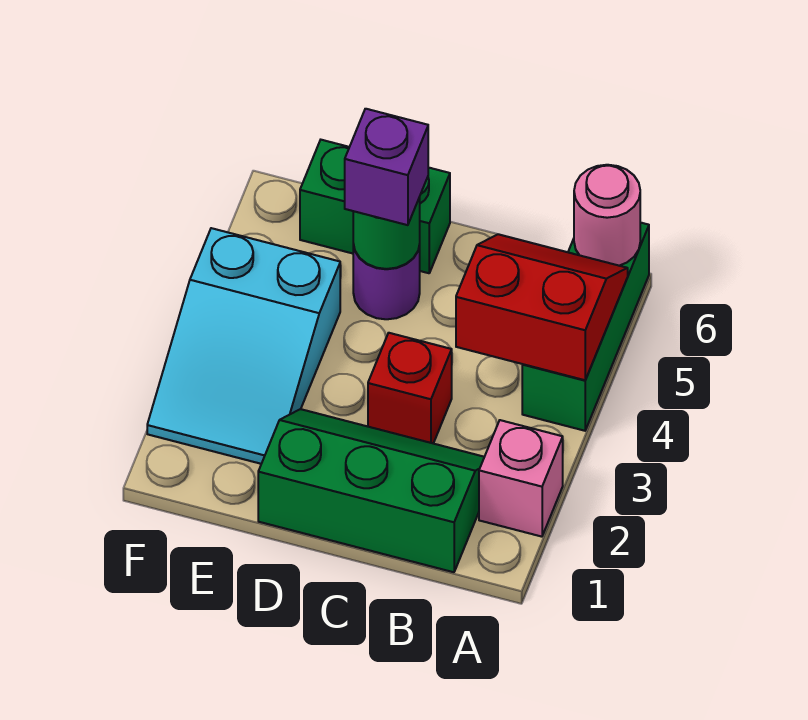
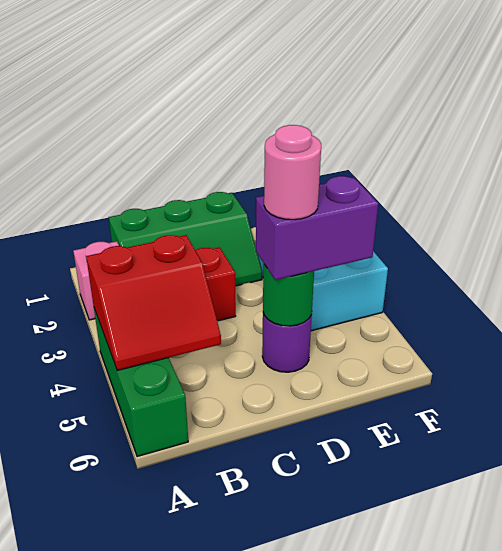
pink 1x1 round brick [574,165,640,266] -> pink 1x1 round brick moved to [264,125,321,220]
purple 1x1 brick [345,109,428,225] -> purple 1x2 brick [256,176,378,280]
green 1x2 brick [300,140,450,273] -> none

